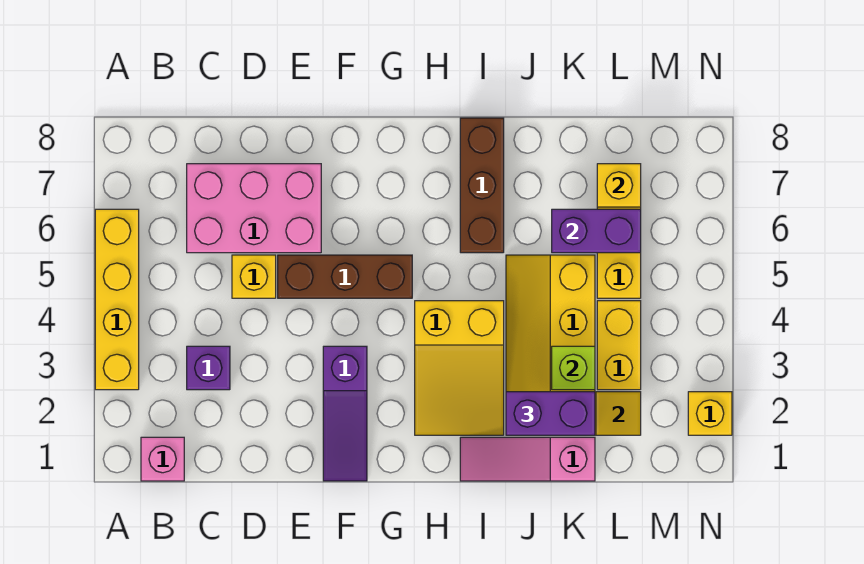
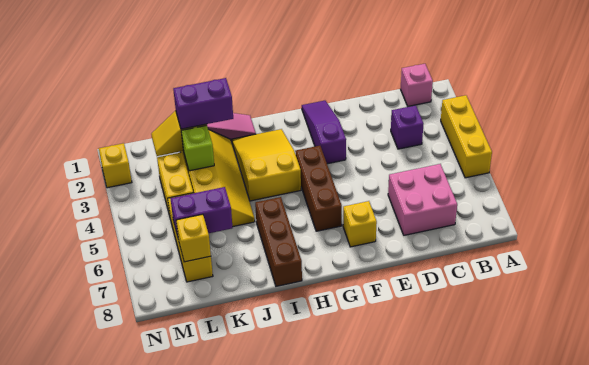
yellow 1x4 brick [95,209,139,390] -> yellow 1x3 brick [441,95,492,178]
pink 2x3 brick [187,164,321,253] -> pink 2x2 brick [388,164,457,235]
yellow 1x1 brick [232,255,276,298] -> yellow 1x1 brick moved to [343,201,377,247]
brown 1x3 brick [278,255,412,298] -> brown 1x3 brick turned to [295,146,342,231]

